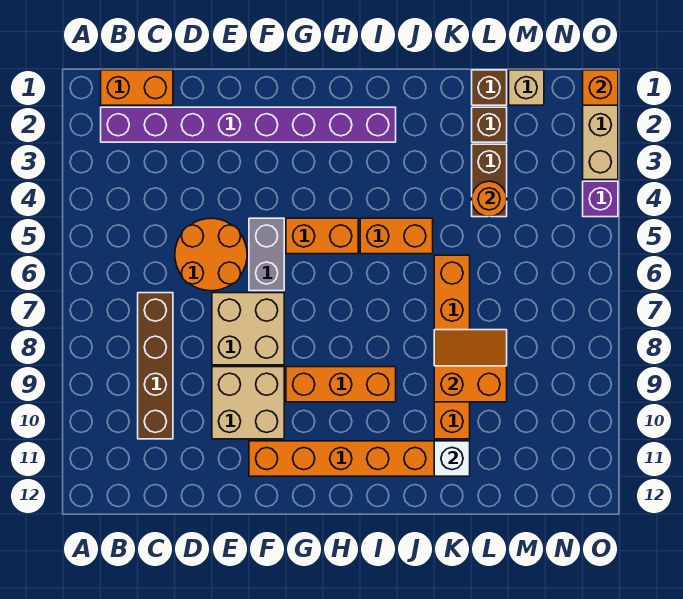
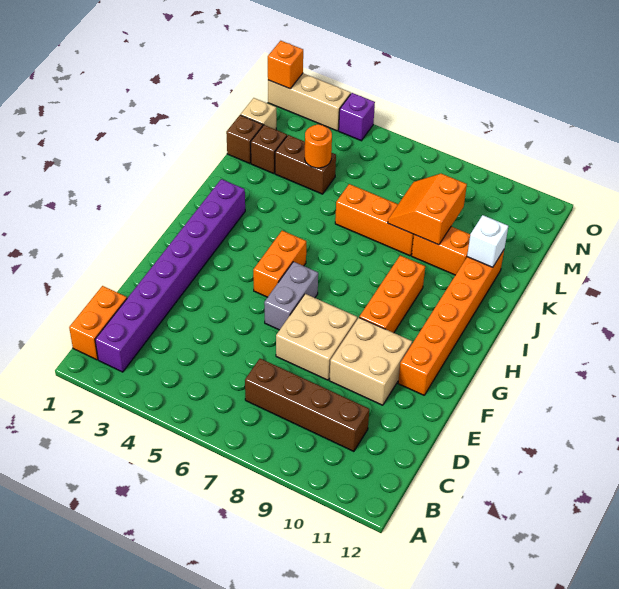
orange 2x2 round brick [175,218,247,291] -> none
grey 1x2 brick [249,218,284,291] -> grey 1x2 brick turned to [264,262,318,330]
orange 1x2 brick [360,218,433,254] -> none

